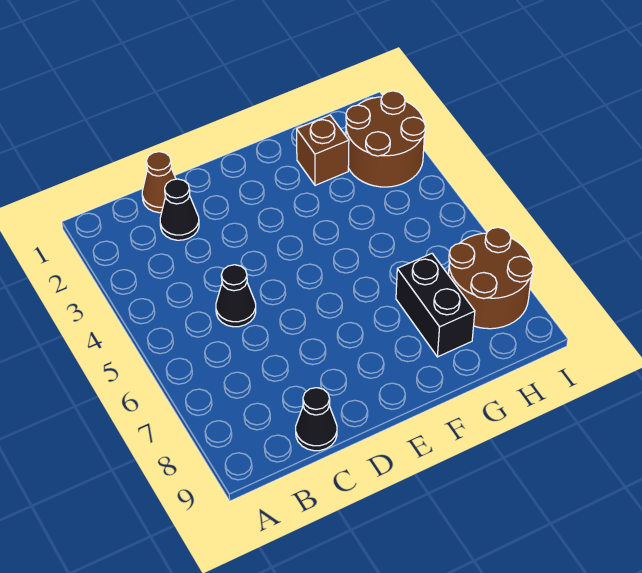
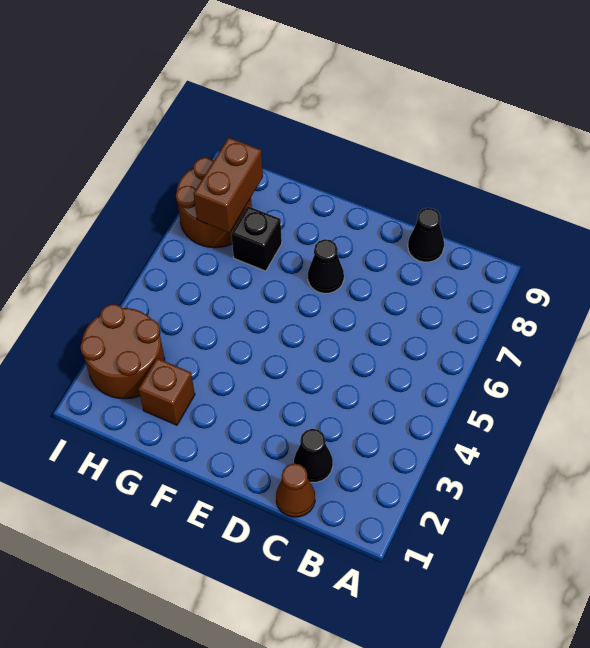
black 1x1 cone [216,265,256,327] -> black 1x1 cone moved to [308,239,344,293]
black 1x2 brick [396,254,475,357] -> black 1x1 brick [231,206,282,271]
none -> brown 1x2 brick [194,137,263,233]

